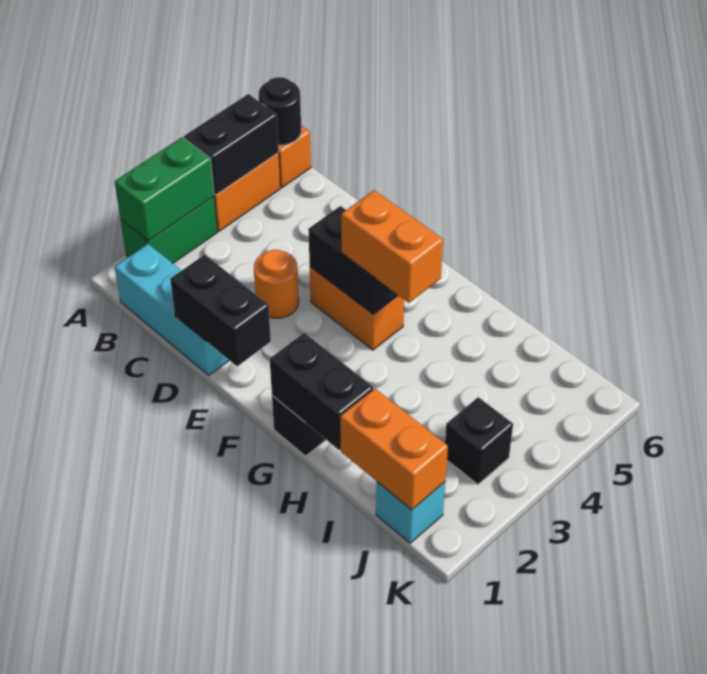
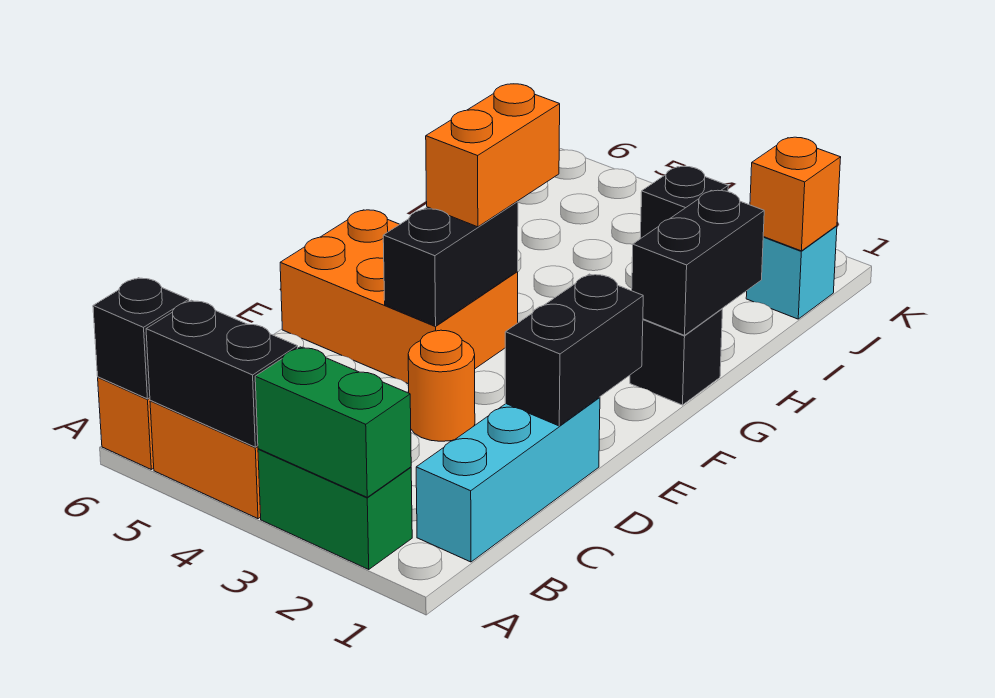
black 1x1 round brick [259,77,301,145] -> black 1x1 brick [93,278,189,399]
orange 1x2 brick [310,267,404,350] -> orange 2x3 brick [280,210,518,384]
orange 1x2 brick [340,389,448,510] -> orange 1x1 brick [750,137,841,251]

